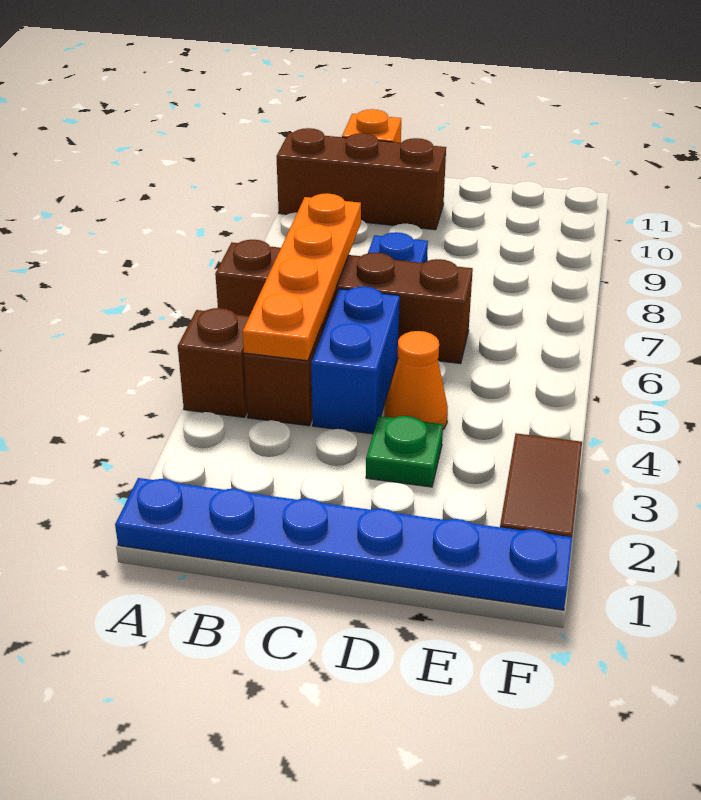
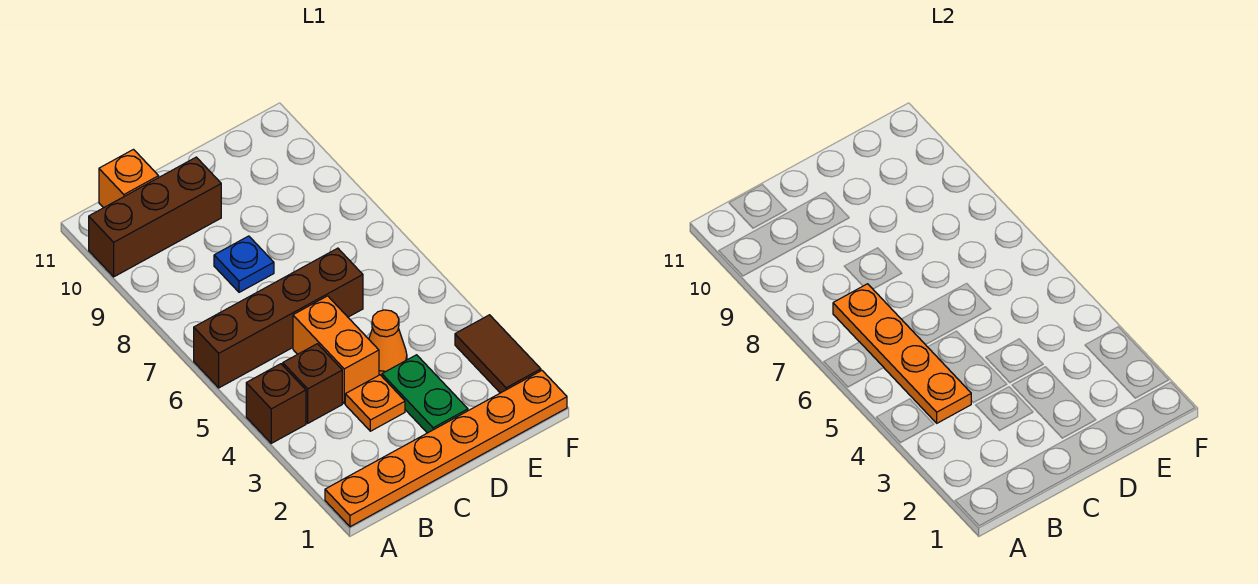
blue 1x6 plate [115,478,572,610] -> orange 1x6 plate [325,371,567,527]
none -> orange 1x1 plate [345,375,405,431]
blue 1x2 brick [311,287,400,434] -> orange 1x2 brick [293,296,379,403]
green 1x1 plate [366,416,443,487] -> green 1x2 plate [382,355,468,433]

